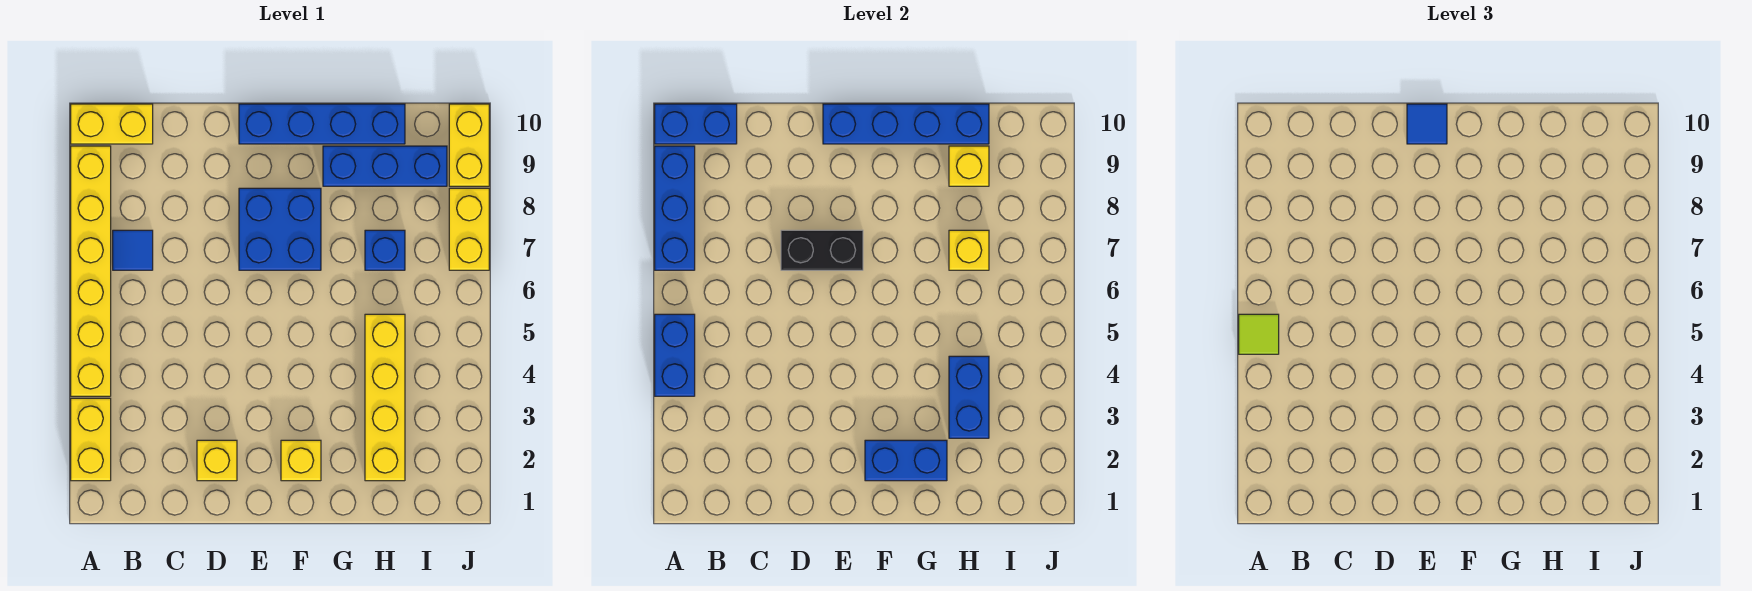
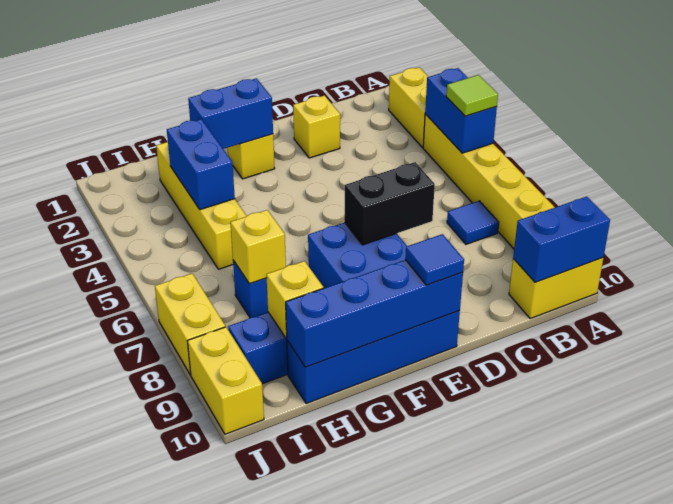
blue 1x3 brick [655,146,695,270] -> none

